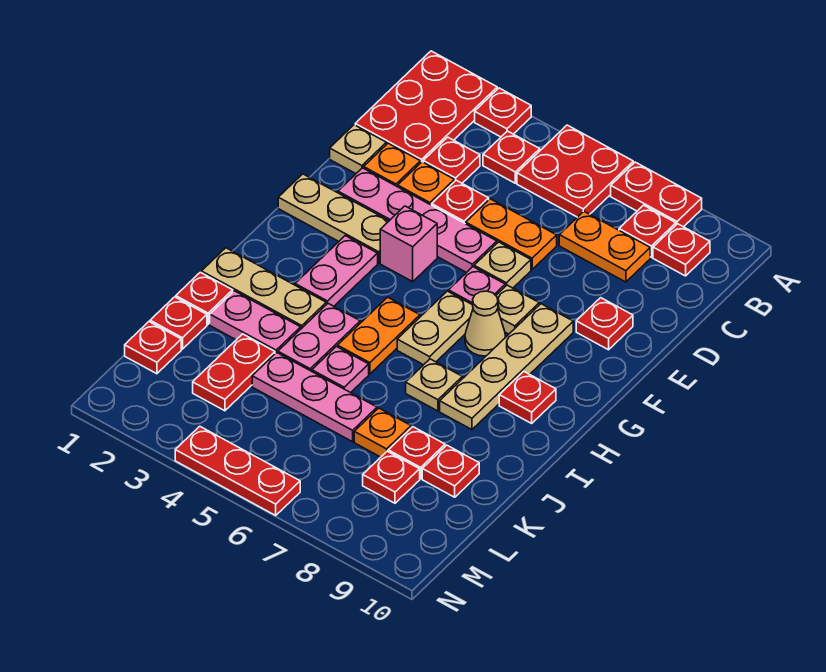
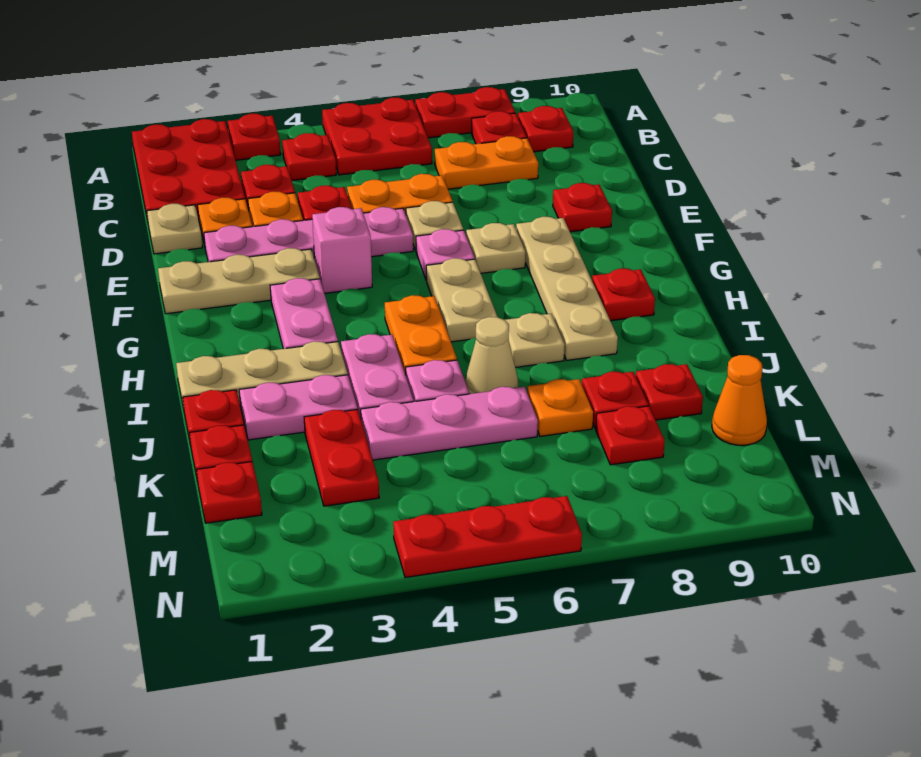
tan 1x1 cone [465,291,506,356] -> tan 1x1 cone moved to [465,317,518,394]
none -> orange 1x1 cone [712,355,767,445]

